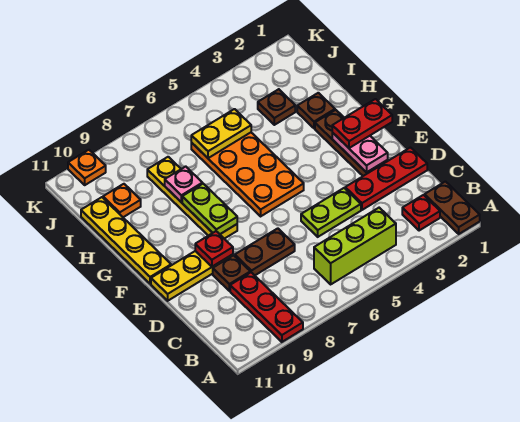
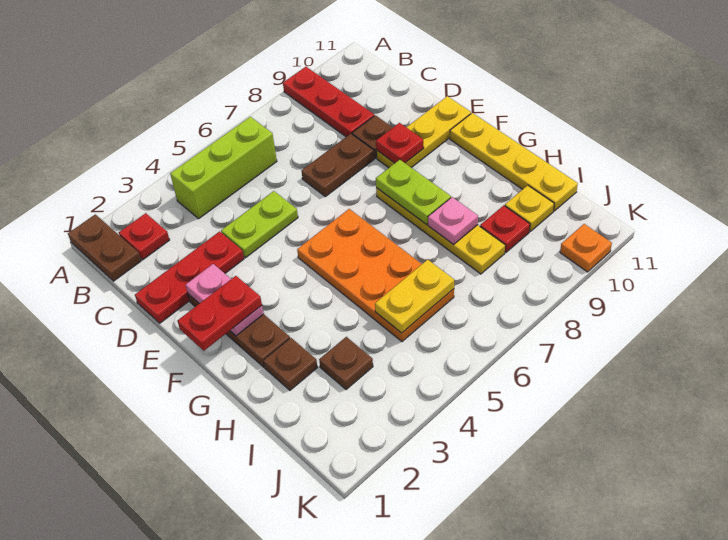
none -> red 1x1 plate [480,205,530,252]
orange 1x1 plate [103,184,141,217] -> yellow 1x1 plate [505,185,554,231]

